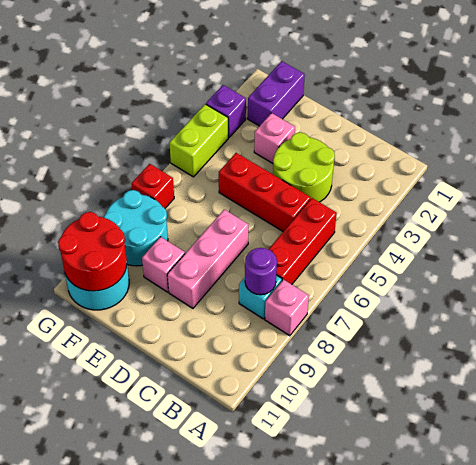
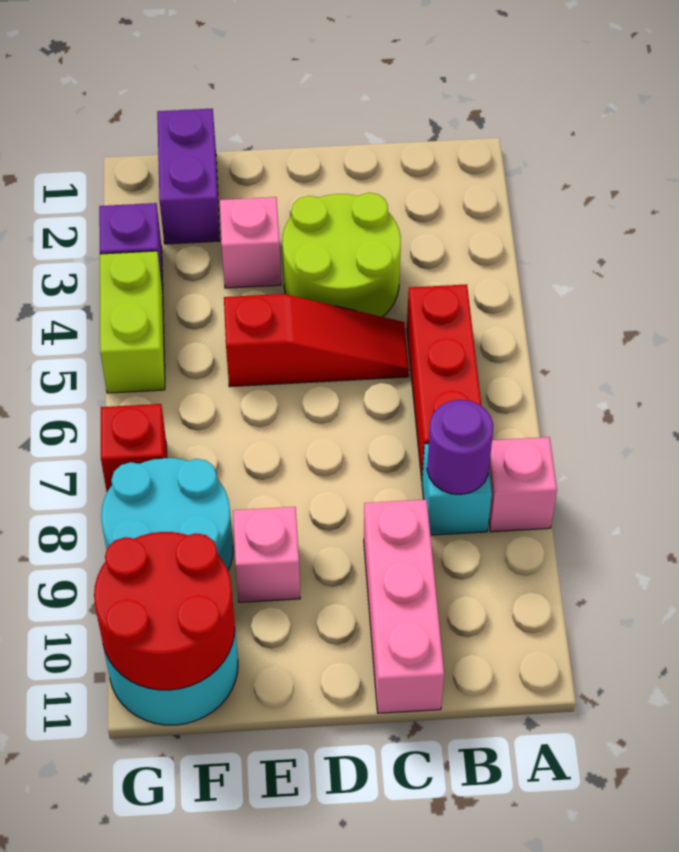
red 1x3 brick [219,153,311,232] -> red 1x3 slope [224,294,409,387]
pink 1x3 brick [167,209,249,308] -> pink 1x3 brick moved to [364,500,444,713]

